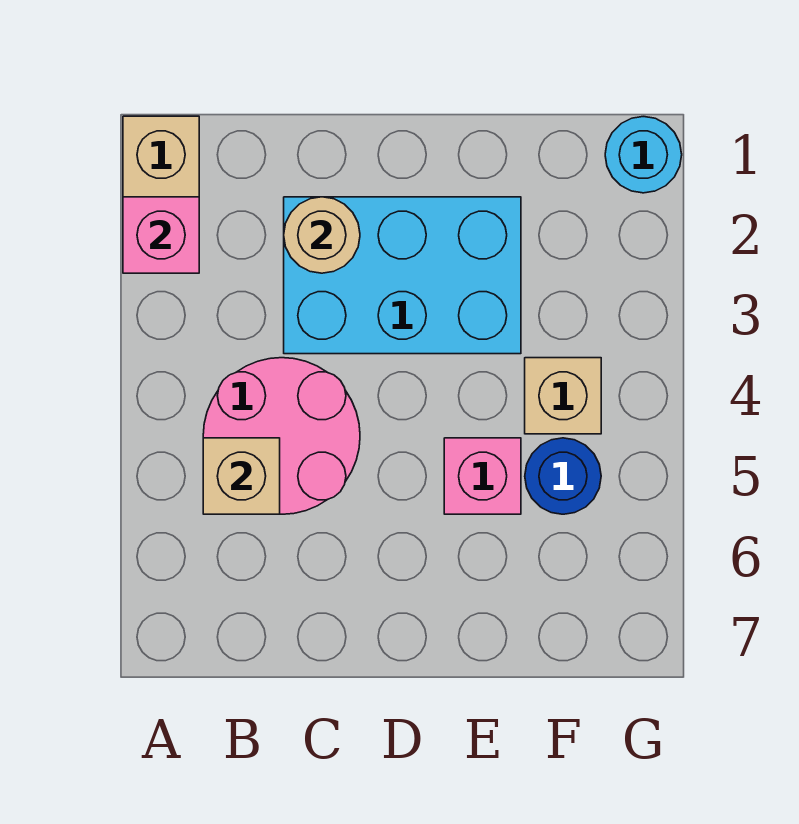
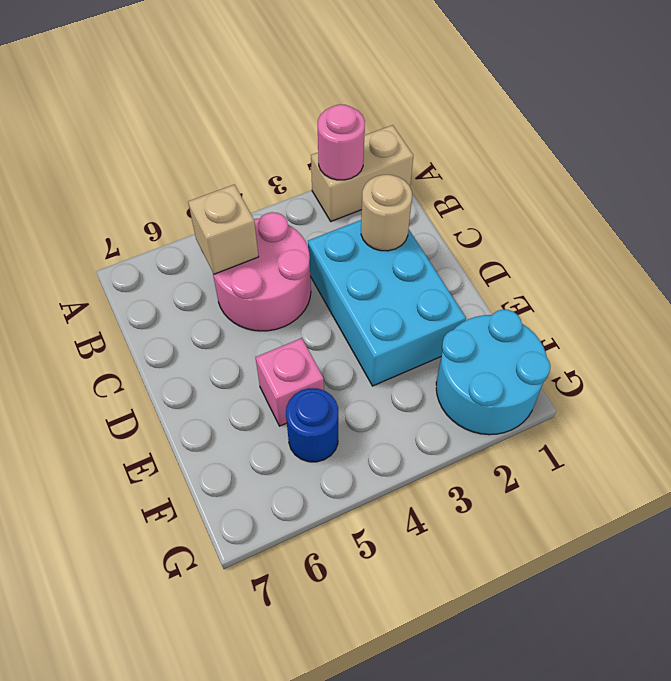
pink 1x1 brick [123,197,199,273] -> pink 1x1 round brick [318,104,365,180]
tan 1x1 brick [525,358,601,434] -> none
cyan 1x1 round brick [605,117,682,193] -> cyan 2x2 round brick [436,310,551,435]

